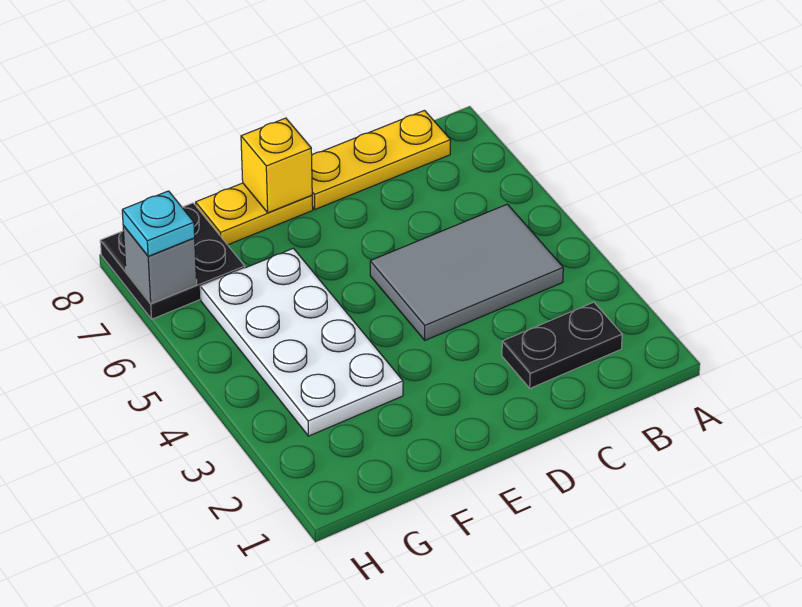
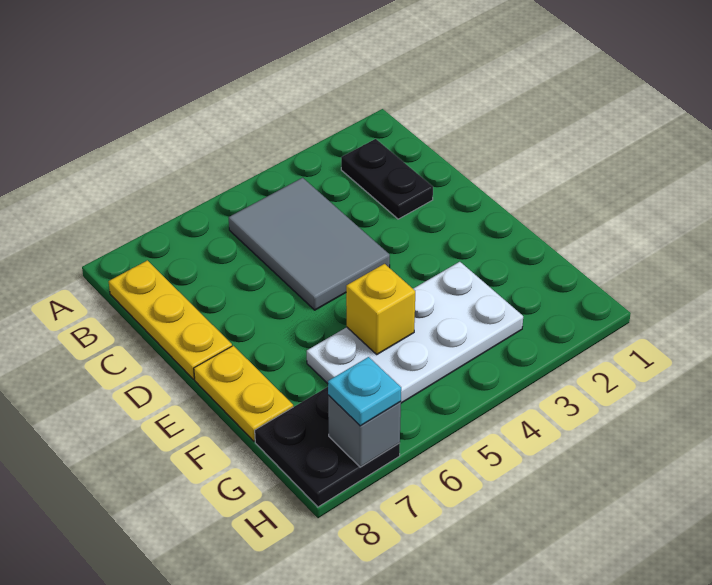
yellow 1x1 brick [241,118,312,213] -> yellow 1x1 brick moved to [346,264,415,354]

